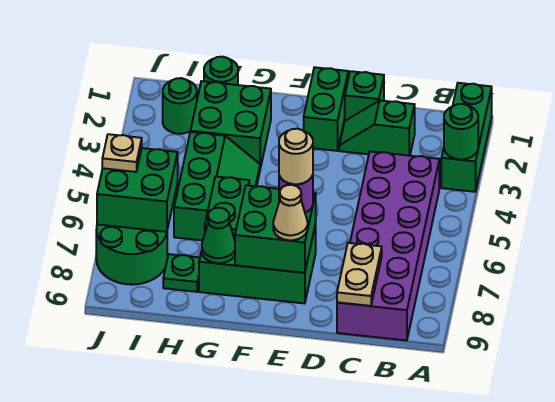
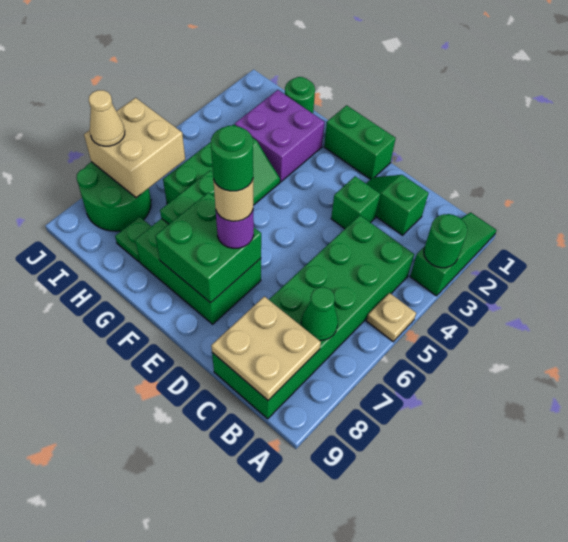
green 1x3 brick [441,83,492,192] -> green 1x3 slope [410,212,496,296]
purple 2x6 brick [337,151,439,340] -> green 2x6 brick [212,215,414,419]
tan 1x2 plate [337,243,382,306] -> tan 2x2 plate [211,296,321,400]
green 1x1 brick [345,71,384,121] -> green 1x1 brick moved to [331,176,380,229]
green 1x2 brick [304,67,348,151] -> green 1x2 brick turned to [324,105,396,179]
tan 1x1 cone [273,185,308,240] -> tan 1x1 cone moved to [89,90,125,146]
green 2x2 brick [191,81,271,168] -> purple 2x2 brick [235,90,325,182]
green 1x1 cone [202,208,235,263] -> green 1x1 cone moved to [301,287,338,341]
green 1x1 round brick [163,78,197,134] -> green 1x1 round brick moved to [211,126,253,191]
green 2x2 brick [97,148,178,232] -> tan 2x2 brick [84,98,185,198]
tan 1x1 plate [102,134,142,172] -> tan 1x1 plate moved to [367,293,416,342]

